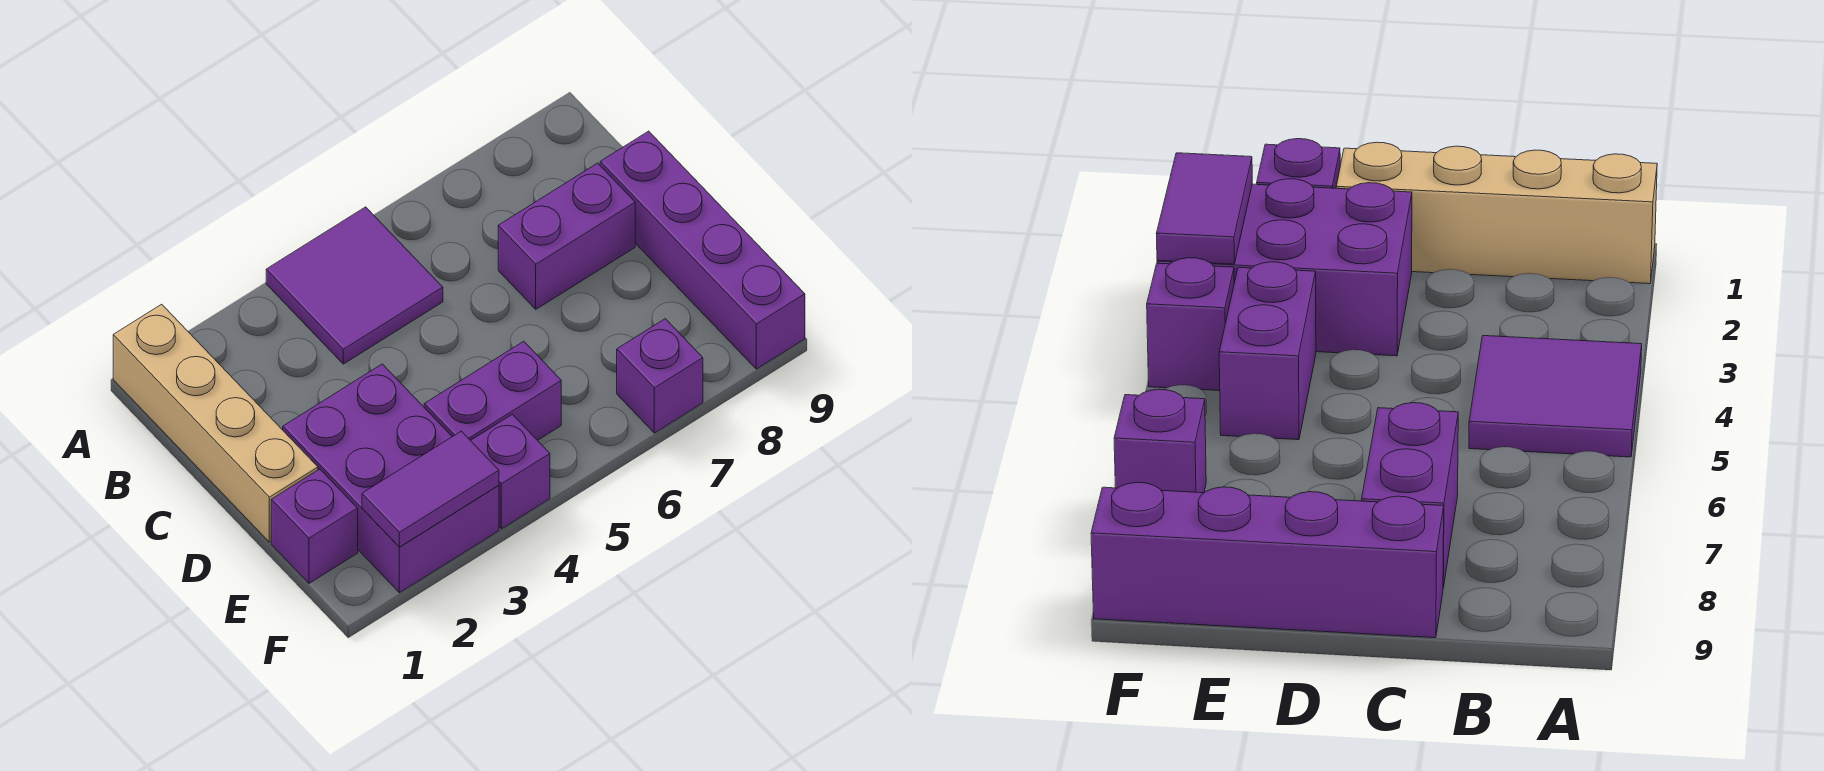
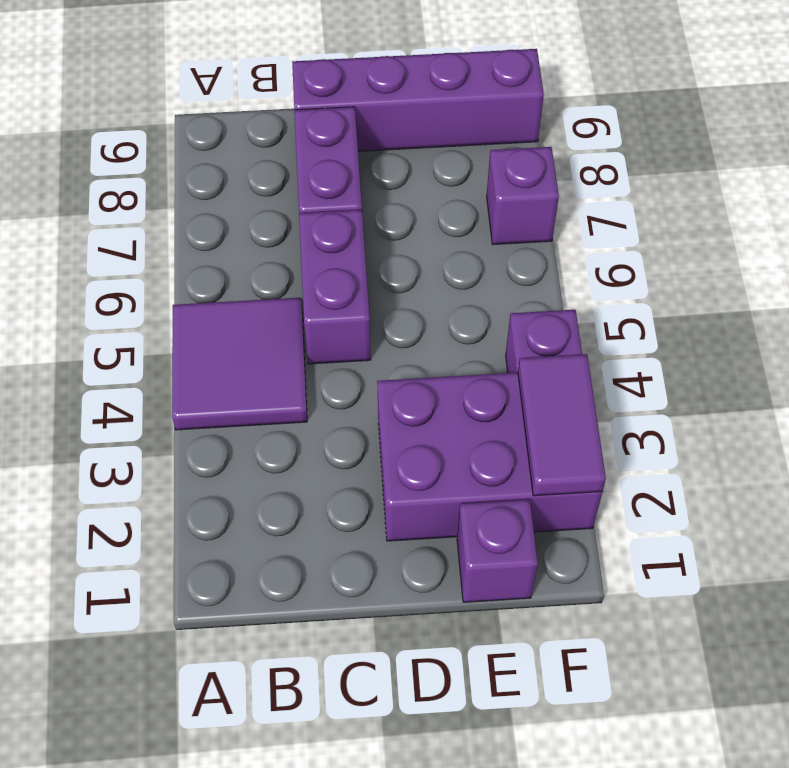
tan 1x4 brick [113,304,318,542] -> none
purple 1x2 brick [424,341,561,441] -> purple 1x2 brick moved to [299,210,371,364]

